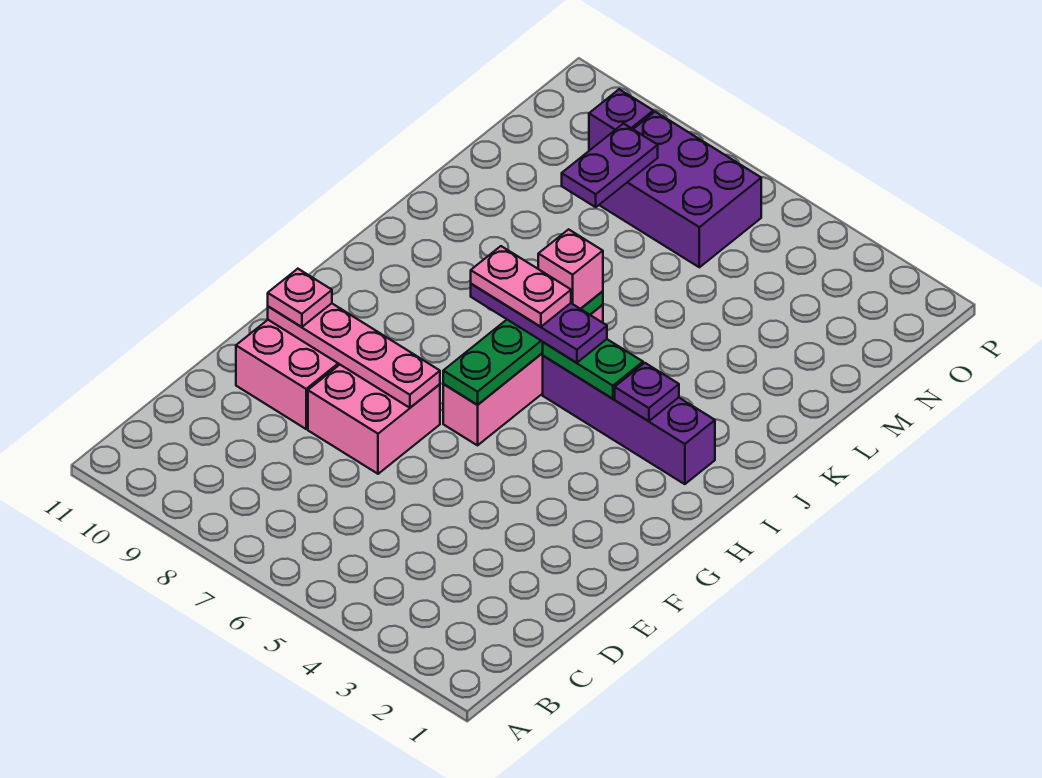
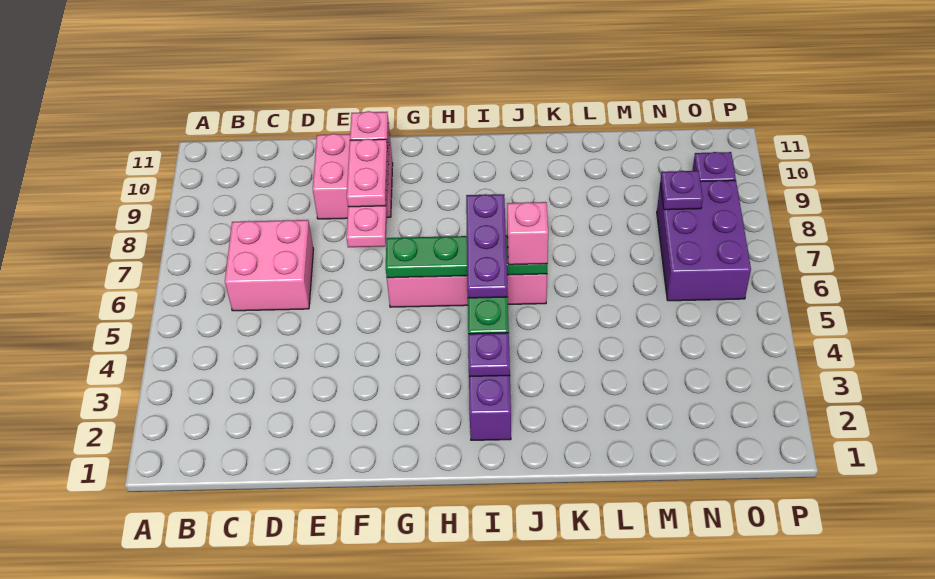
pink 2x2 brick [308,365,440,474] -> pink 2x2 brick moved to [225,220,314,311]
pink 1x2 plate [471,246,571,327] -> pink 1x2 plate moved to [347,139,388,207]
purple 1x2 plate [562,124,658,207] -> purple 1x1 plate [660,171,703,210]

